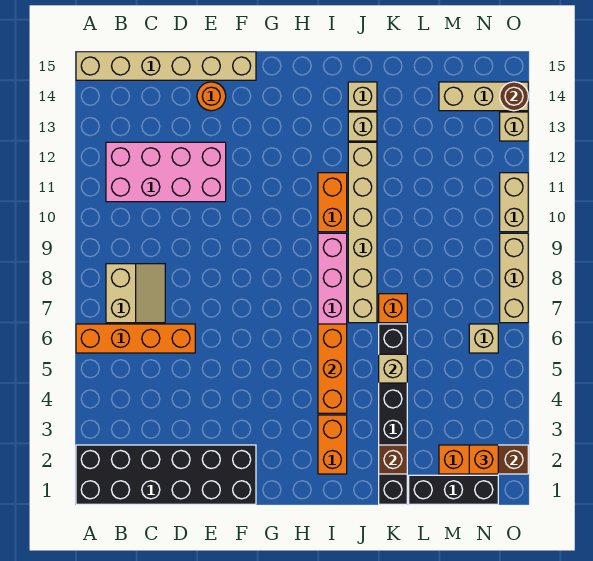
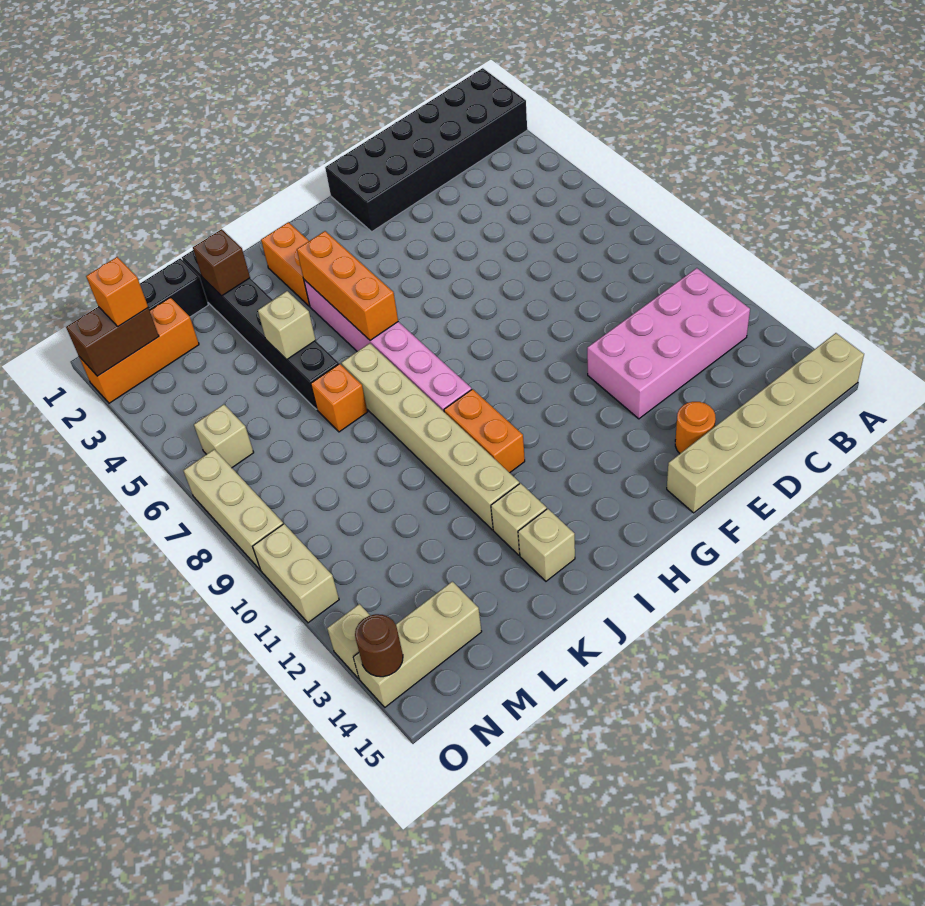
orange 1x4 brick [76,324,195,353] -> none
tan 2x2 slope [106,264,165,323] -> none

